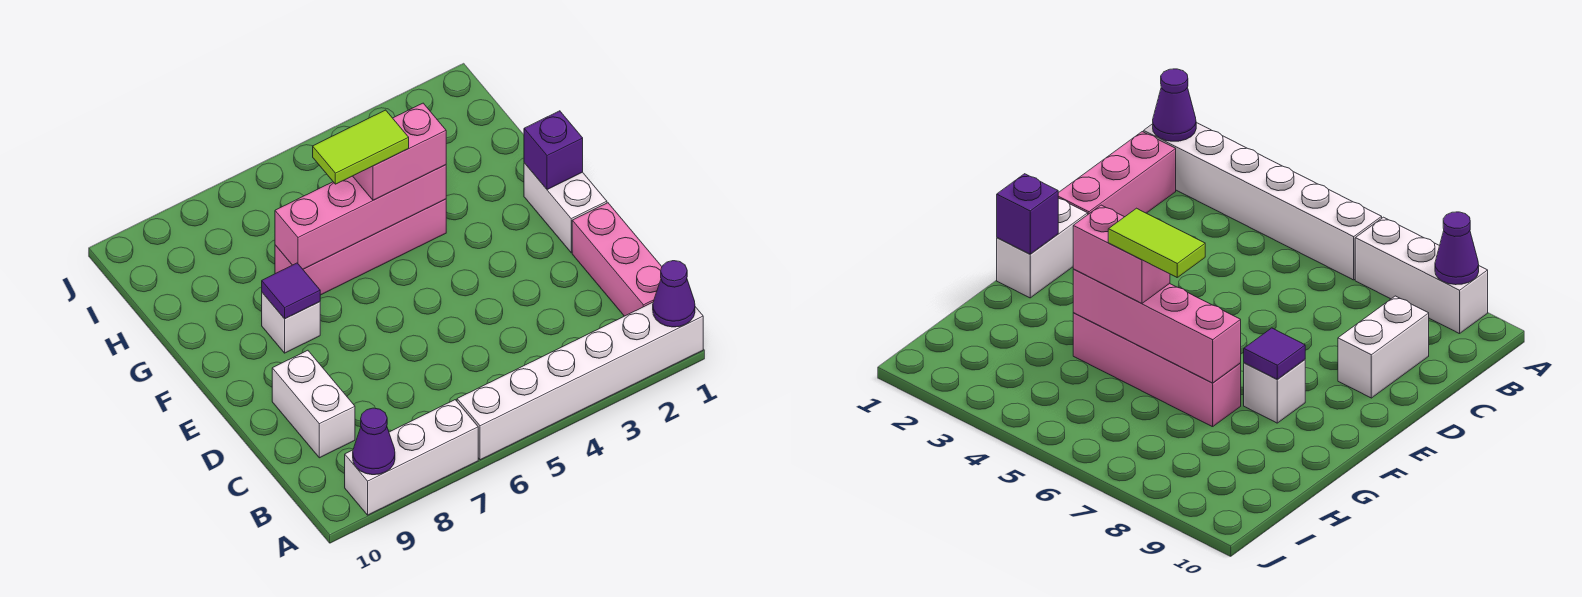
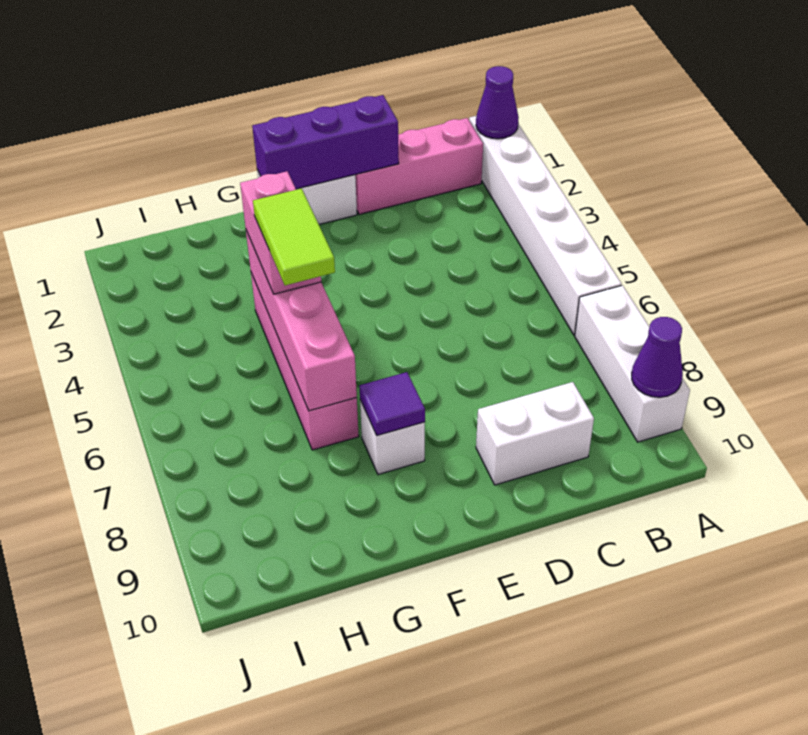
purple 1x1 brick [524,111,583,190] -> purple 1x3 brick [252,95,399,189]

